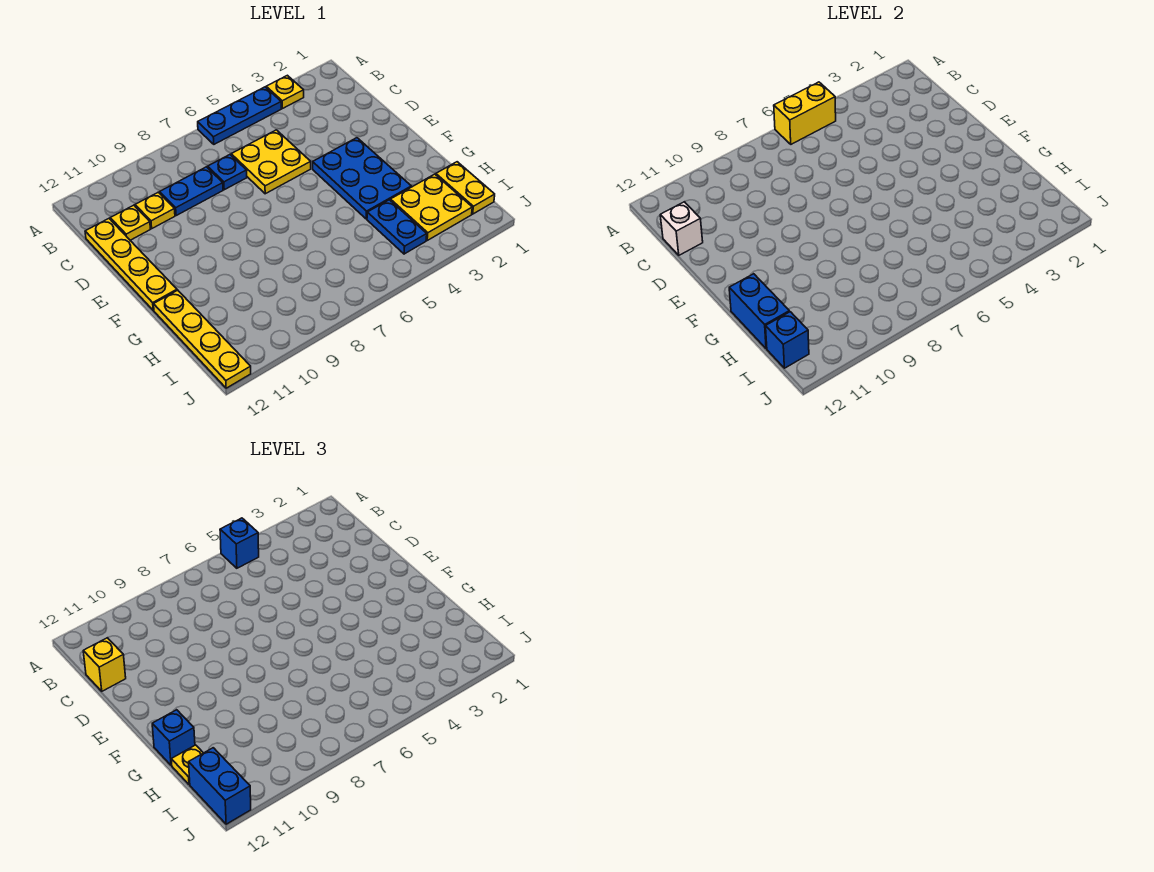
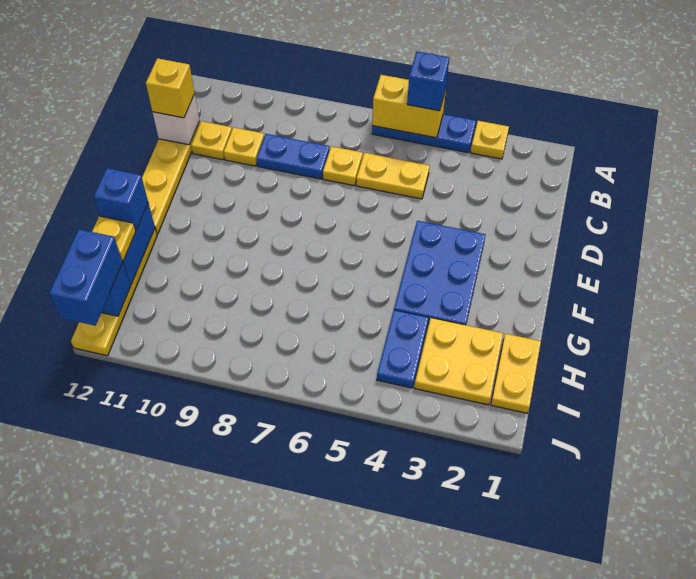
yellow 2x2 plate [231,130,311,194] -> yellow 1x2 plate [356,153,430,199]
blue 1x1 plate [208,155,247,190] -> yellow 1x1 plate [323,146,363,186]

